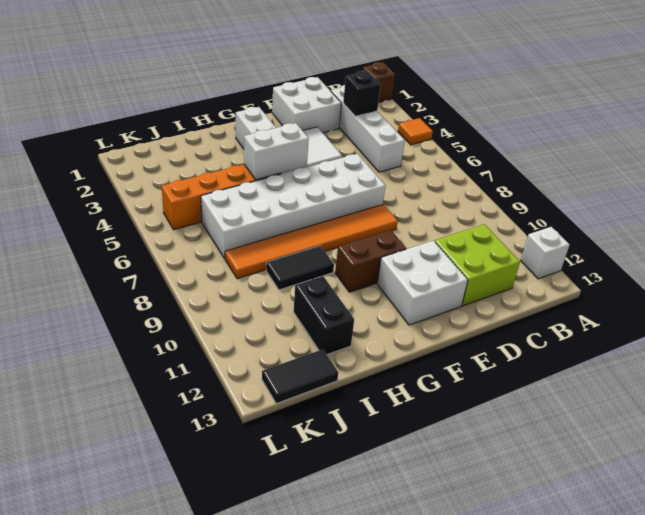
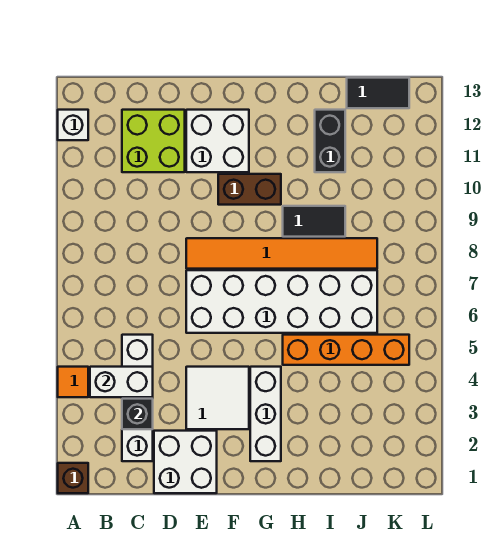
white 1x2 brick [244,123,309,180] -> white 1x2 brick moved to [90,367,153,397]

